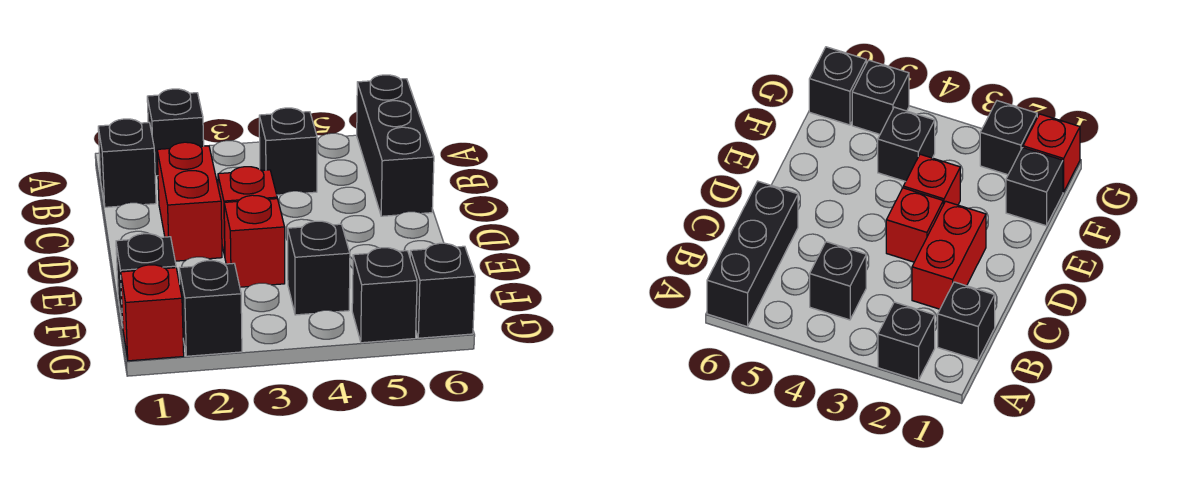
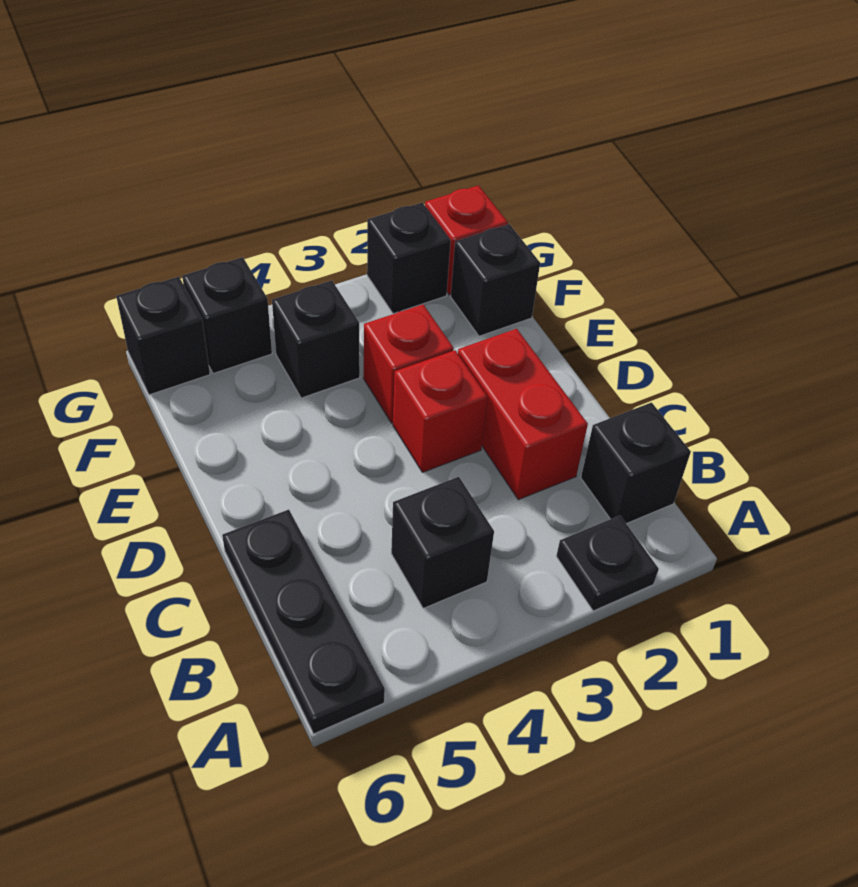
black 1x1 brick [147,89,204,176] -> black 1x1 plate [556,515,659,611]
black 1x3 brick [357,75,434,216] -> black 1x3 plate [222,510,385,734]

